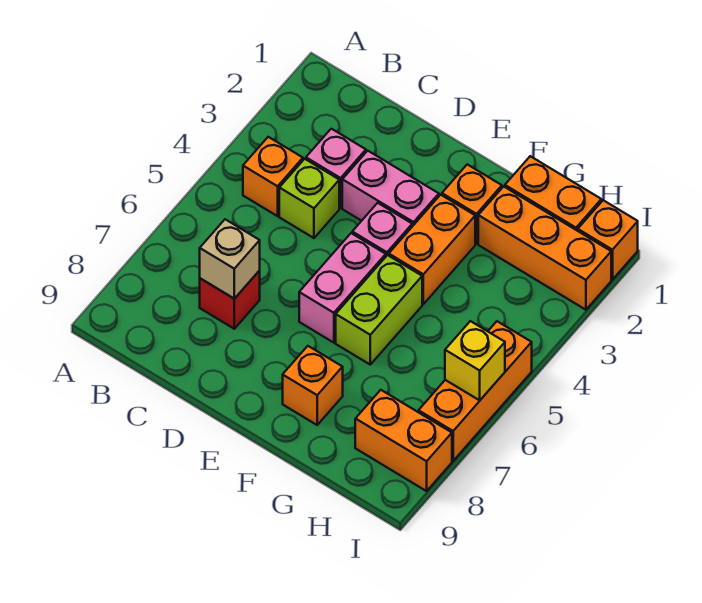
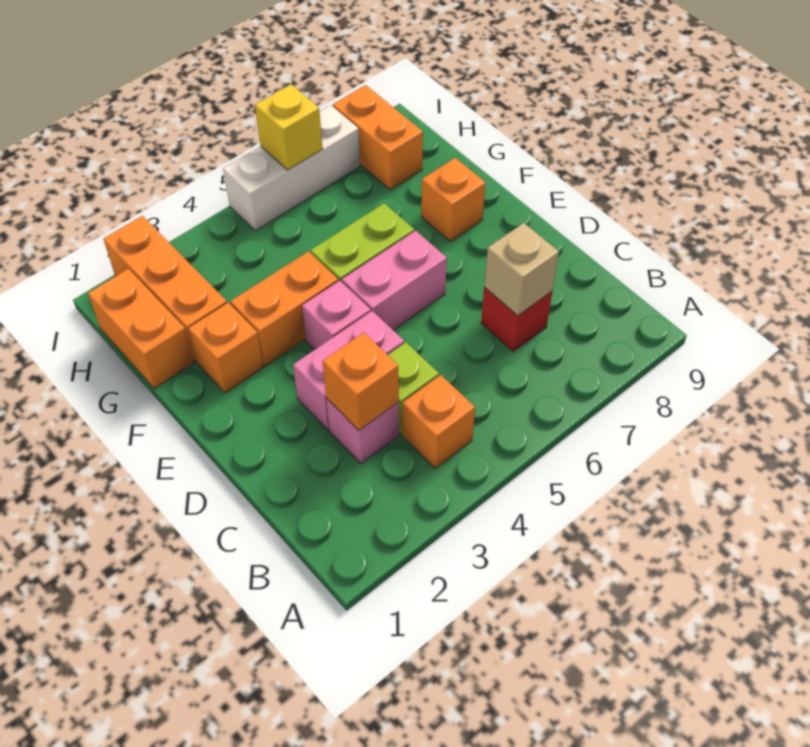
pink 1x2 brick [342,151,439,226] -> pink 1x2 brick turned to [293,311,404,430]
orange 1x1 brick [578,200,638,280] -> orange 1x1 brick moved to [323,333,399,430]
orange 1x3 brick [419,321,532,461] -> white 1x3 brick [223,105,360,231]

